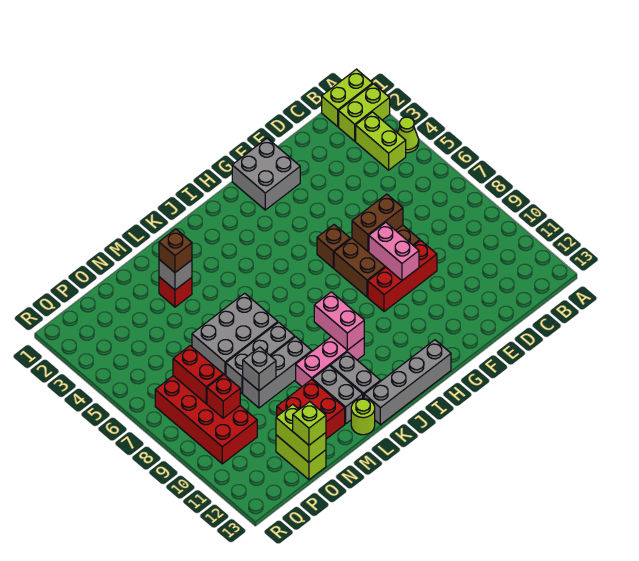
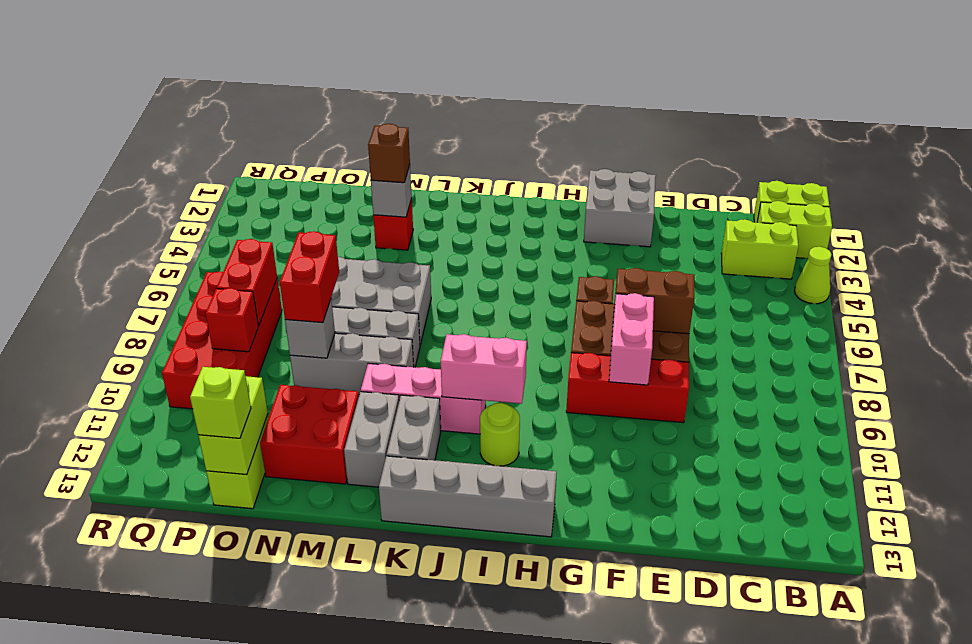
lime 1x2 brick [356,112,406,170] -> lime 1x2 brick turned to [721,219,798,279]
pink 1x2 brick [314,292,364,350] -> pink 1x2 brick turned to [441,334,527,404]
lime 1x1 round brick [351,399,375,435] -> lime 1x1 round brick moved to [480,403,520,466]
none -> red 1x2 brick [280,231,339,323]

